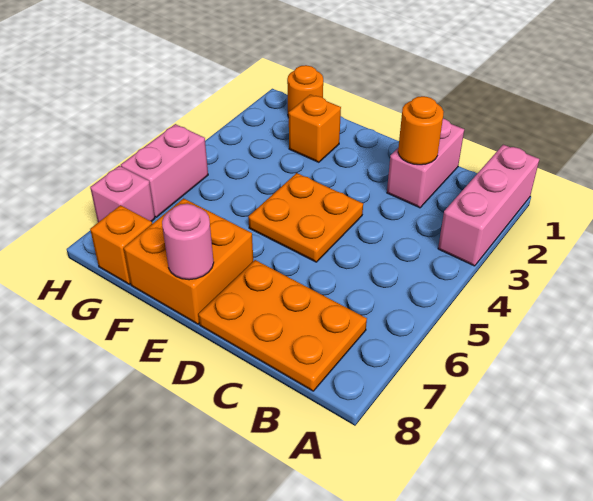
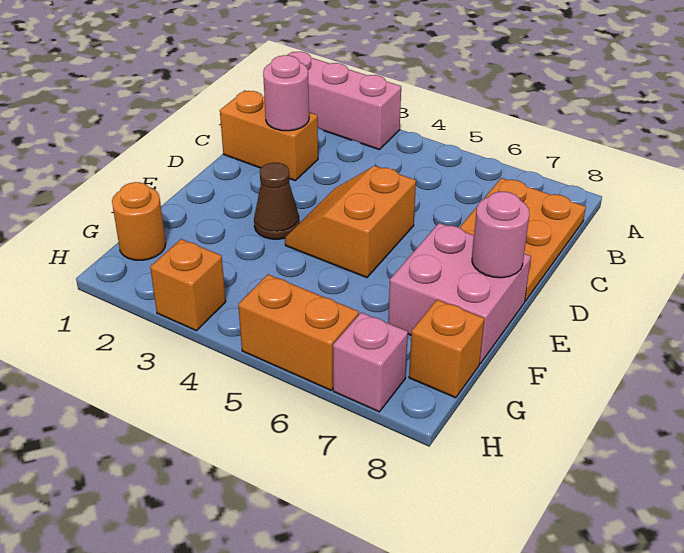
pink 1x2 brick [387,119,464,208] -> orange 1x2 brick [220,91,318,180]
orange 1x1 round brick [398,96,444,165] -> pink 1x1 round brick [263,55,309,131]
orange 2x2 plate [248,173,363,262] -> orange 2x2 slope [285,166,416,278]
none -> brown 1x1 cone [254,163,299,239]
orange 2x2 brick [124,198,253,324] -> pink 2x2 brick [388,223,531,364]
orange 1x1 brick [289,95,341,162] -> orange 1x1 brick moved to [150,239,226,331]
pink 1x2 brick [121,124,208,217] -> orange 1x2 brick [238,275,359,390]

